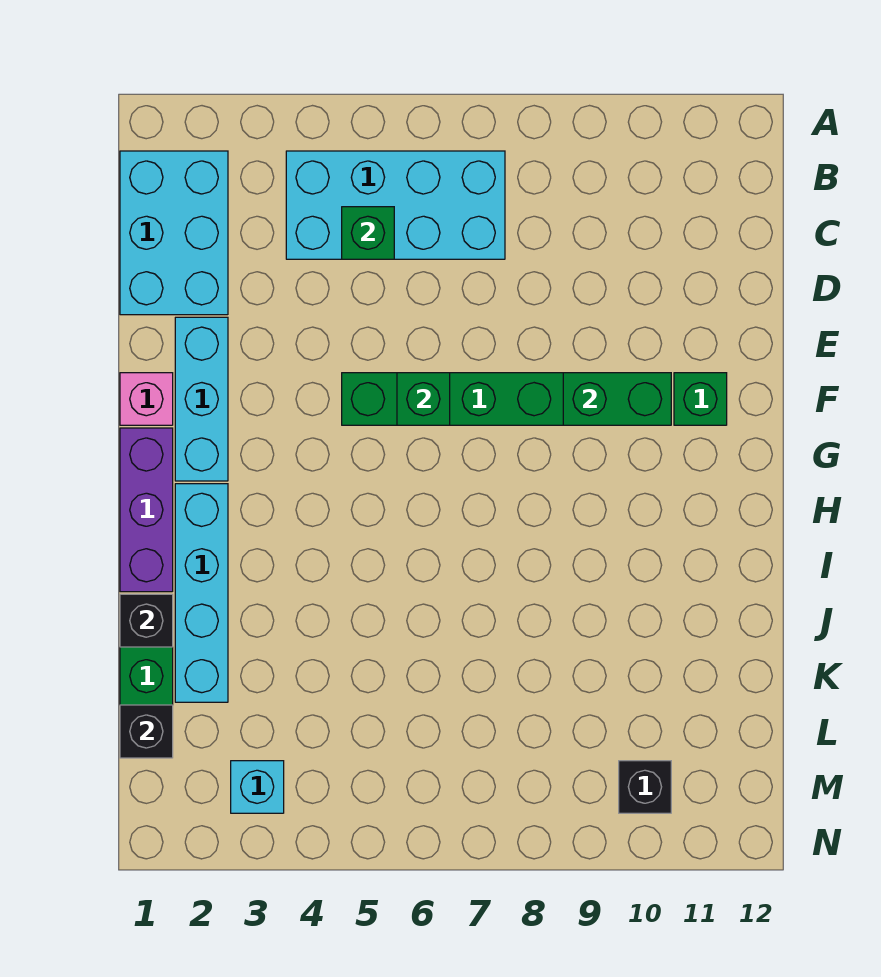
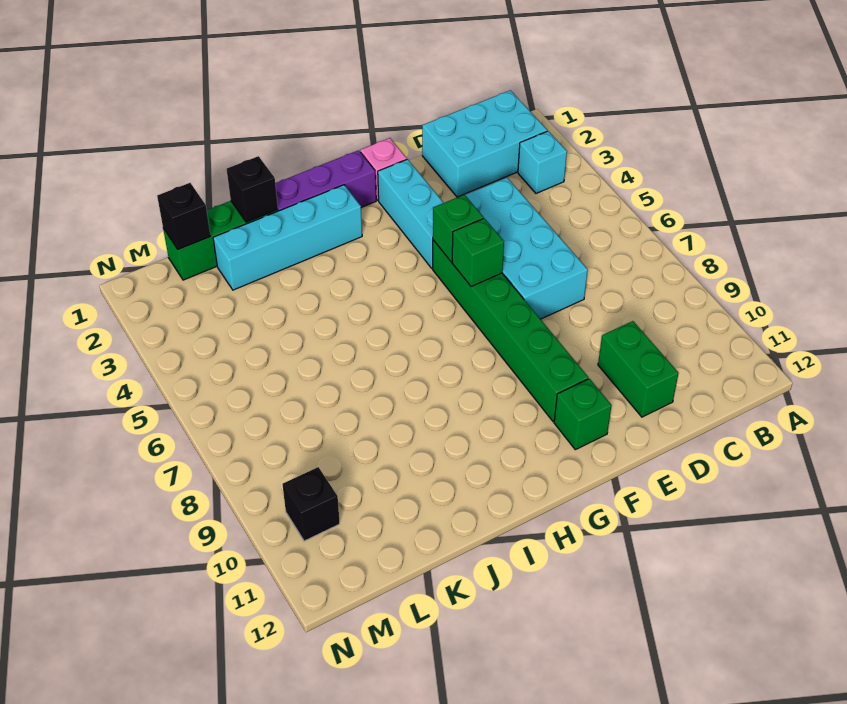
cyan 2x4 brick [286,151,505,259] -> cyan 2x4 brick moved to [465,178,588,319]
green 1x1 brick [342,207,394,259] -> green 1x1 brick moved to [433,195,484,262]
cyan 1x3 brick [175,317,228,481] -> cyan 1x3 brick turned to [378,159,444,268]
green 1x2 brick [563,373,671,425] -> green 1x2 brick moved to [598,321,679,417]
cyan 1x1 brick [231,761,284,813] -> cyan 1x1 brick moved to [518,131,567,193]

